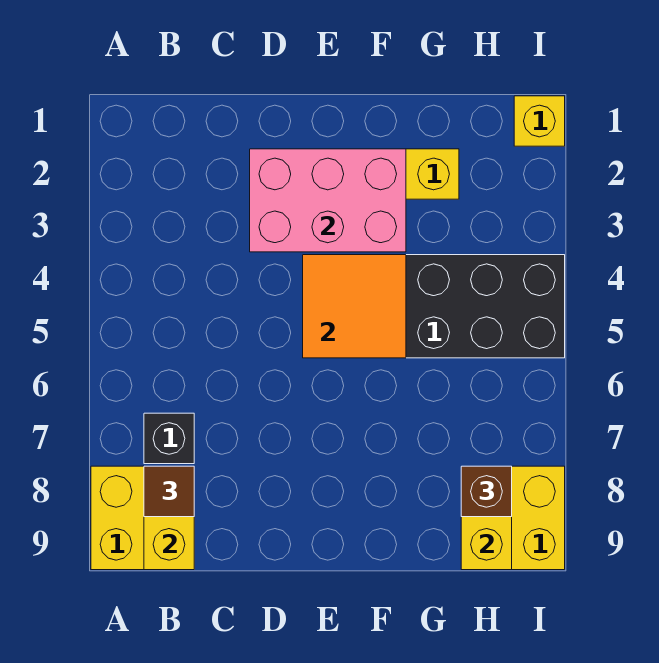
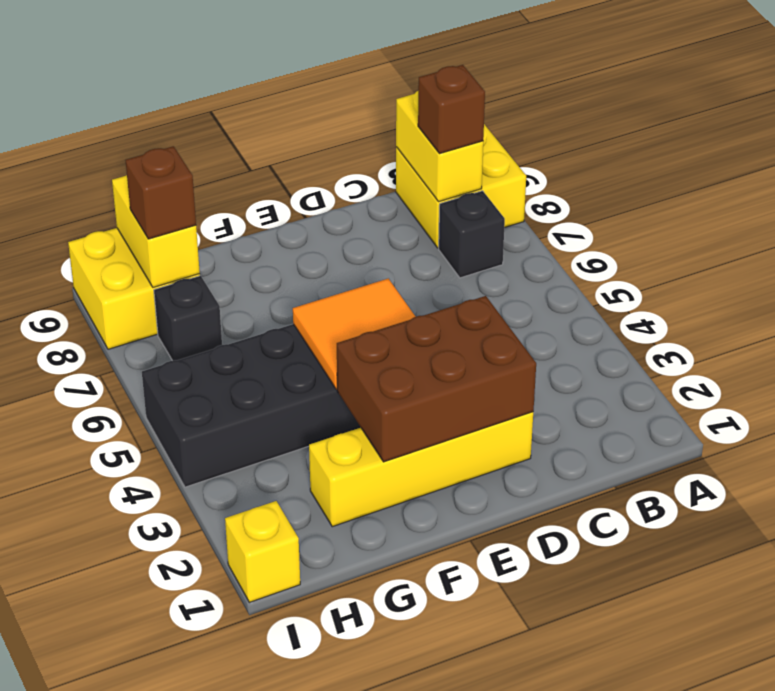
brown 1x1 tile [144,466,194,517] -> brown 1x1 brick [418,65,485,154]
pink 2x3 brick [250,149,406,252] -> brown 2x3 brick [337,296,536,462]
none -> black 1x1 brick [154,276,222,361]

